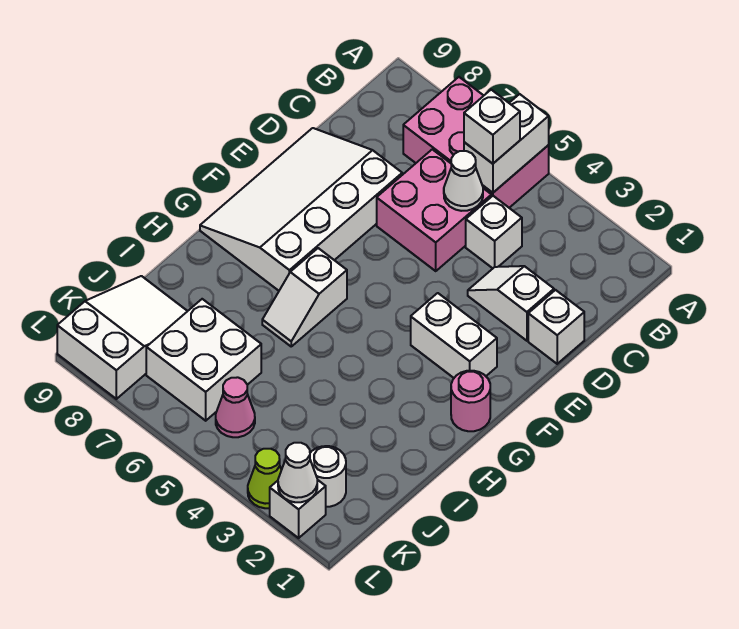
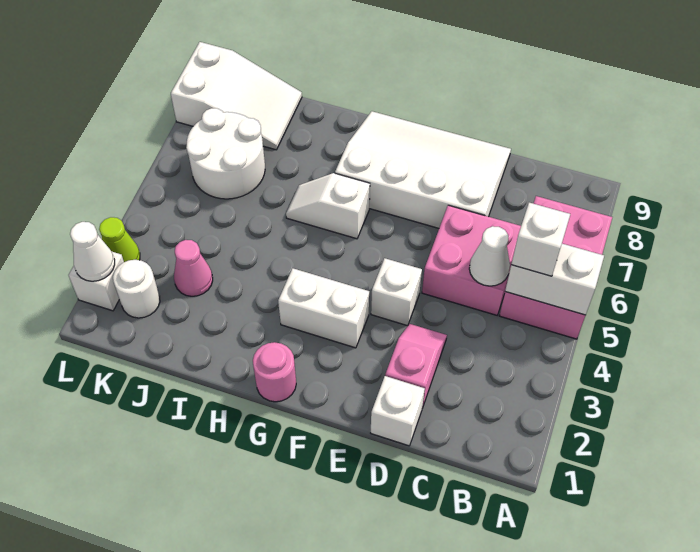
white 1x1 brick [466,196,522,268] -> white 1x1 brick moved to [371,258,422,326]
white 1x2 slope [468,266,554,341] -> pink 1x2 slope [385,324,447,408]
white 1x2 brick [411,293,497,378] -> white 1x2 brick turned to [278,268,369,348]
white 2x2 brick [146,299,261,421] -> white 2x2 round brick [186,108,265,199]
pink 1x1 cone [216,377,255,437] -> pink 1x1 cone moved to [174,240,213,296]

